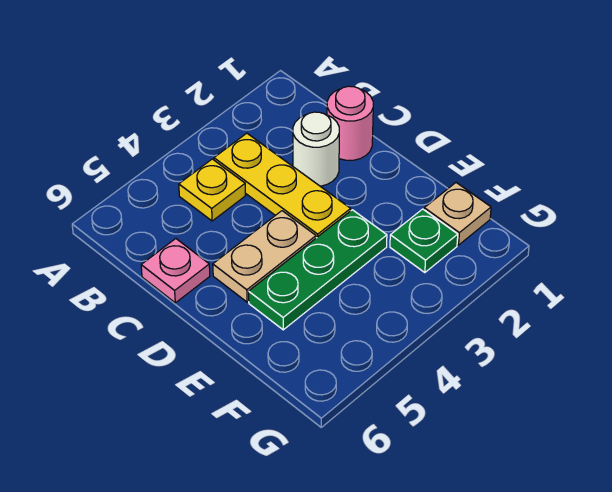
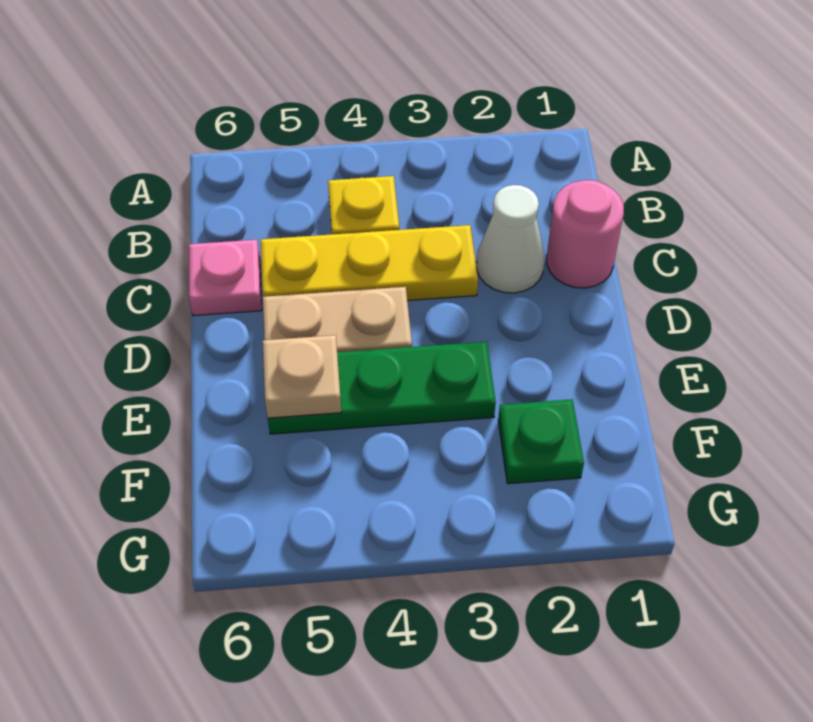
yellow 1x3 plate [214,133,351,238] -> yellow 1x3 plate turned to [261,225,478,301]
white 1x1 round brick [293,112,339,186] -> white 1x1 cone [477,185,544,293]
tan 1x1 plate [424,183,491,245] -> tan 1x1 plate moved to [263,335,341,418]

